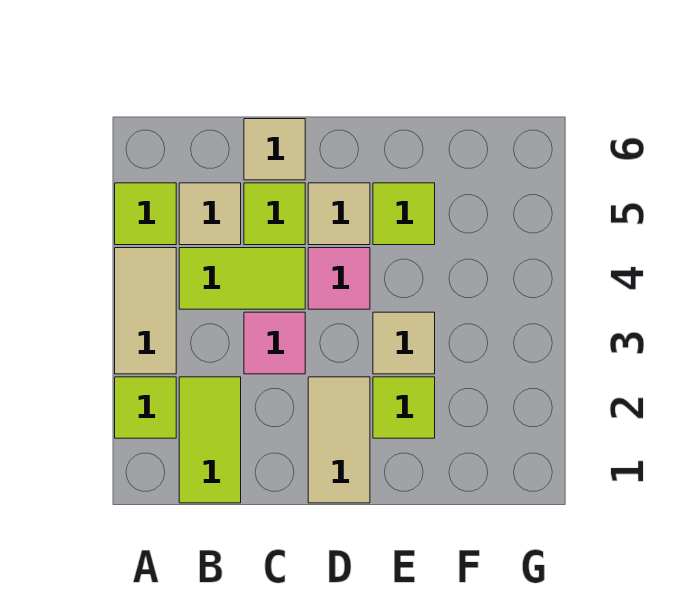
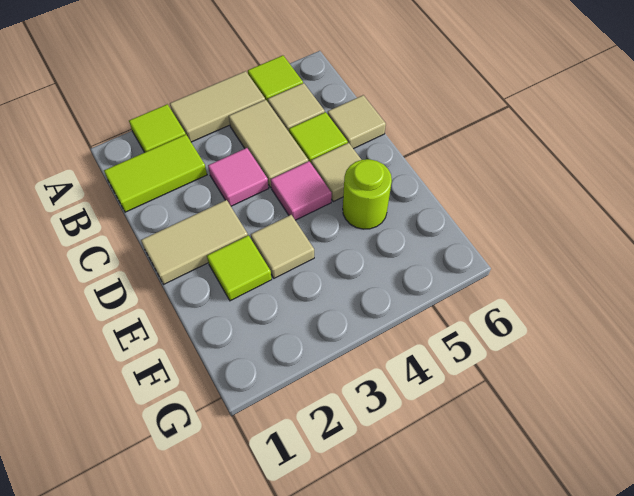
lime 1x2 tile [179,248,305,309] -> tan 1x2 tile [229,100,308,187]
lime 1x1 tile [373,183,435,245] -> lime 1x1 round brick [343,159,392,229]

